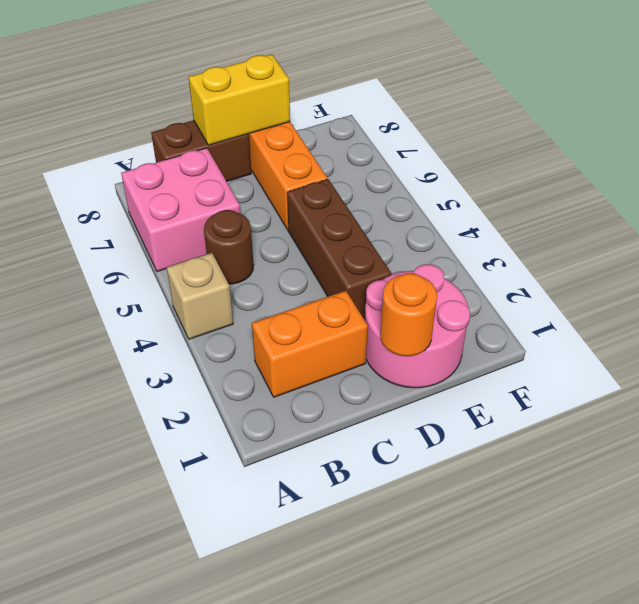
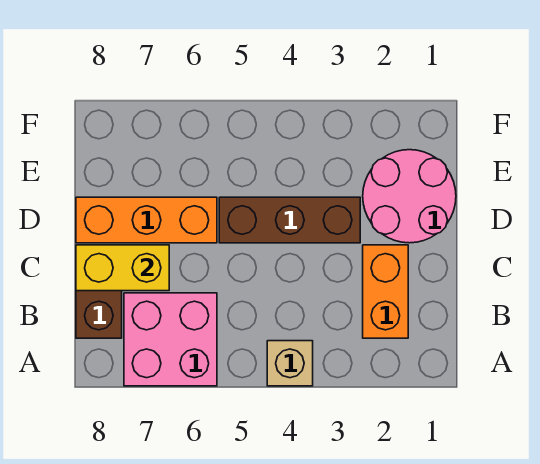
brown 1x1 round brick [204,210,254,284] -> none
yellow 1x2 brick [189,54,290,145] -> yellow 1x2 brick turned to [76,245,169,291]
orange 1x1 round brick [380,273,437,356] -> none

